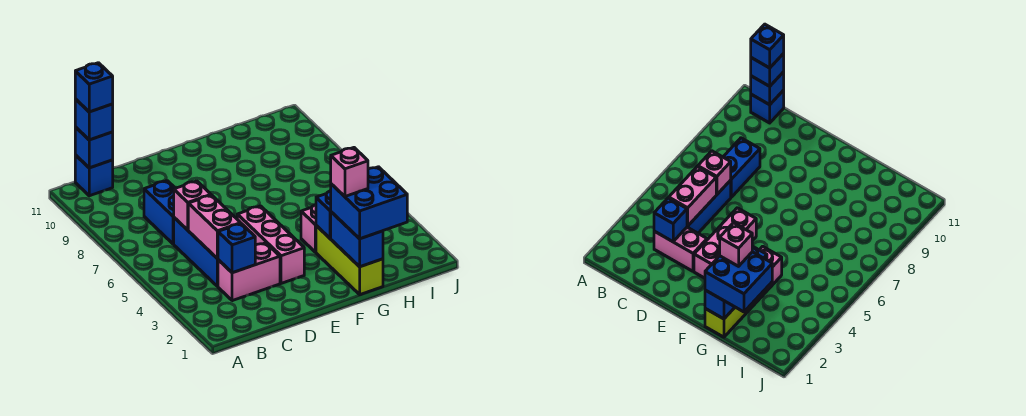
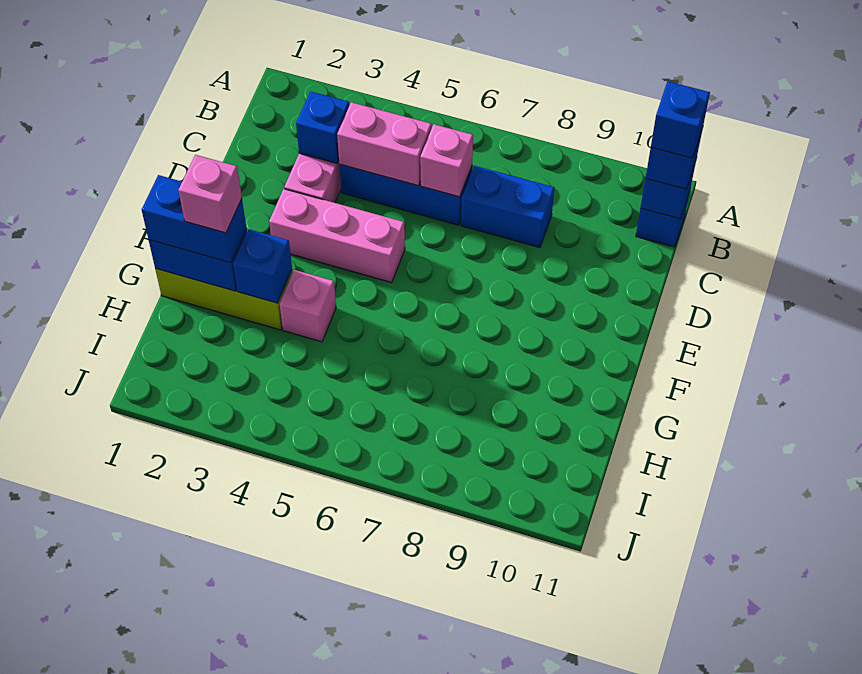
blue 2x2 brick [331,167,407,239] -> blue 1x2 brick [142,175,246,263]

